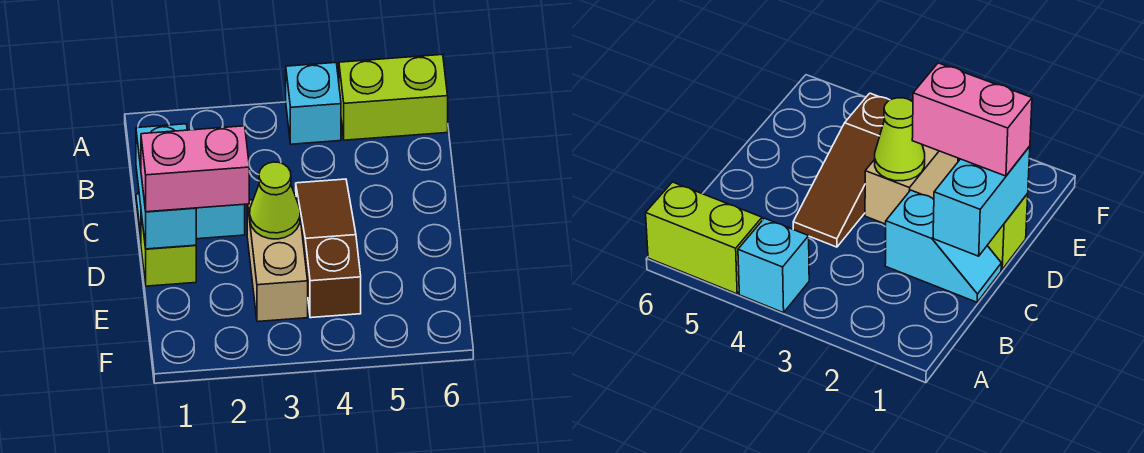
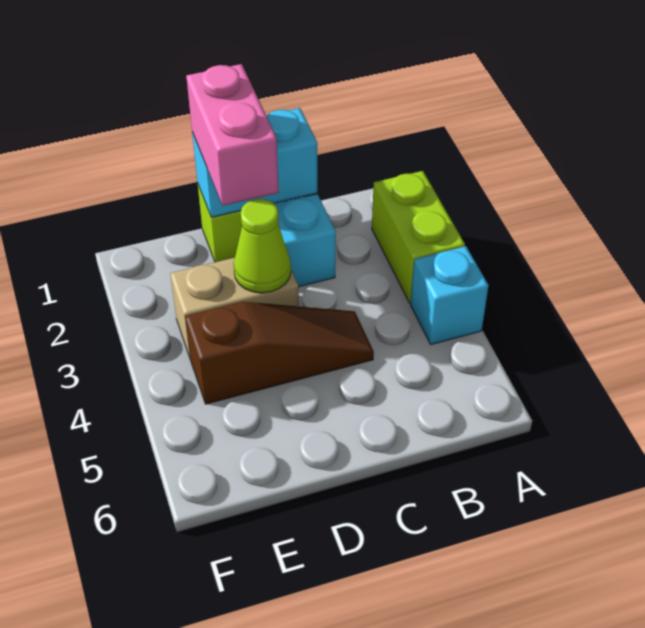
lime 1x2 brick [339,54,448,140] -> lime 1x2 brick moved to [372,171,465,303]

